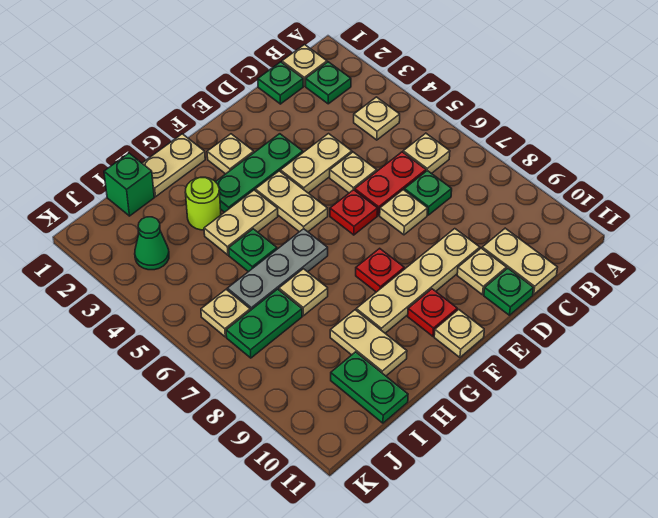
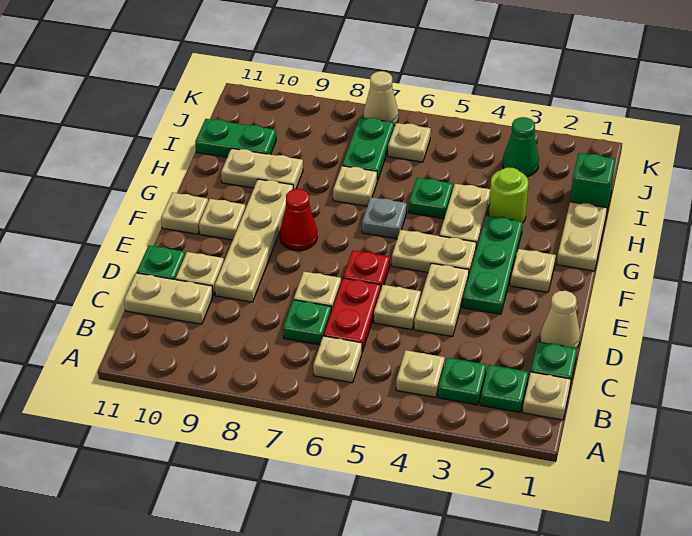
none -> green 1x1 plate [438,358,486,405]
none -> tan 1x1 cone [540,291,580,348]
red 1x1 plate [356,248,404,292] -> red 1x1 cone [280,189,317,251]
red 1x1 plate [408,289,457,336] -> tan 1x1 plate [199,199,246,240]
grey 1x3 plate [227,229,328,310] -> grey 1x1 plate [362,197,407,239]
none -> tan 1x1 cone [363,71,399,126]

